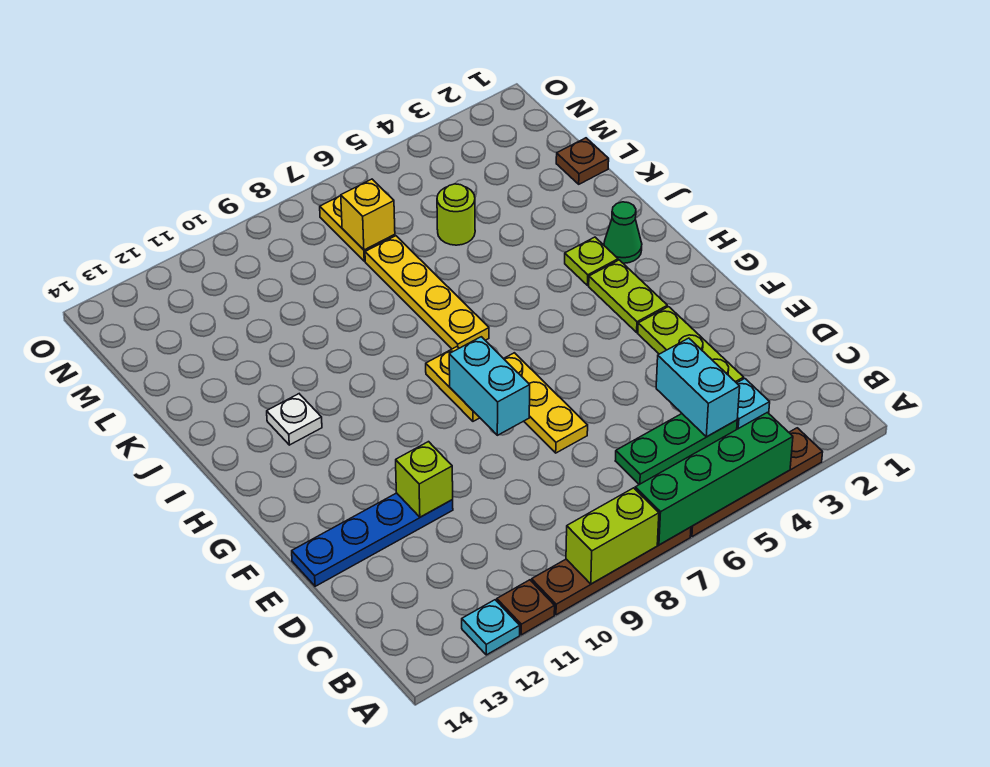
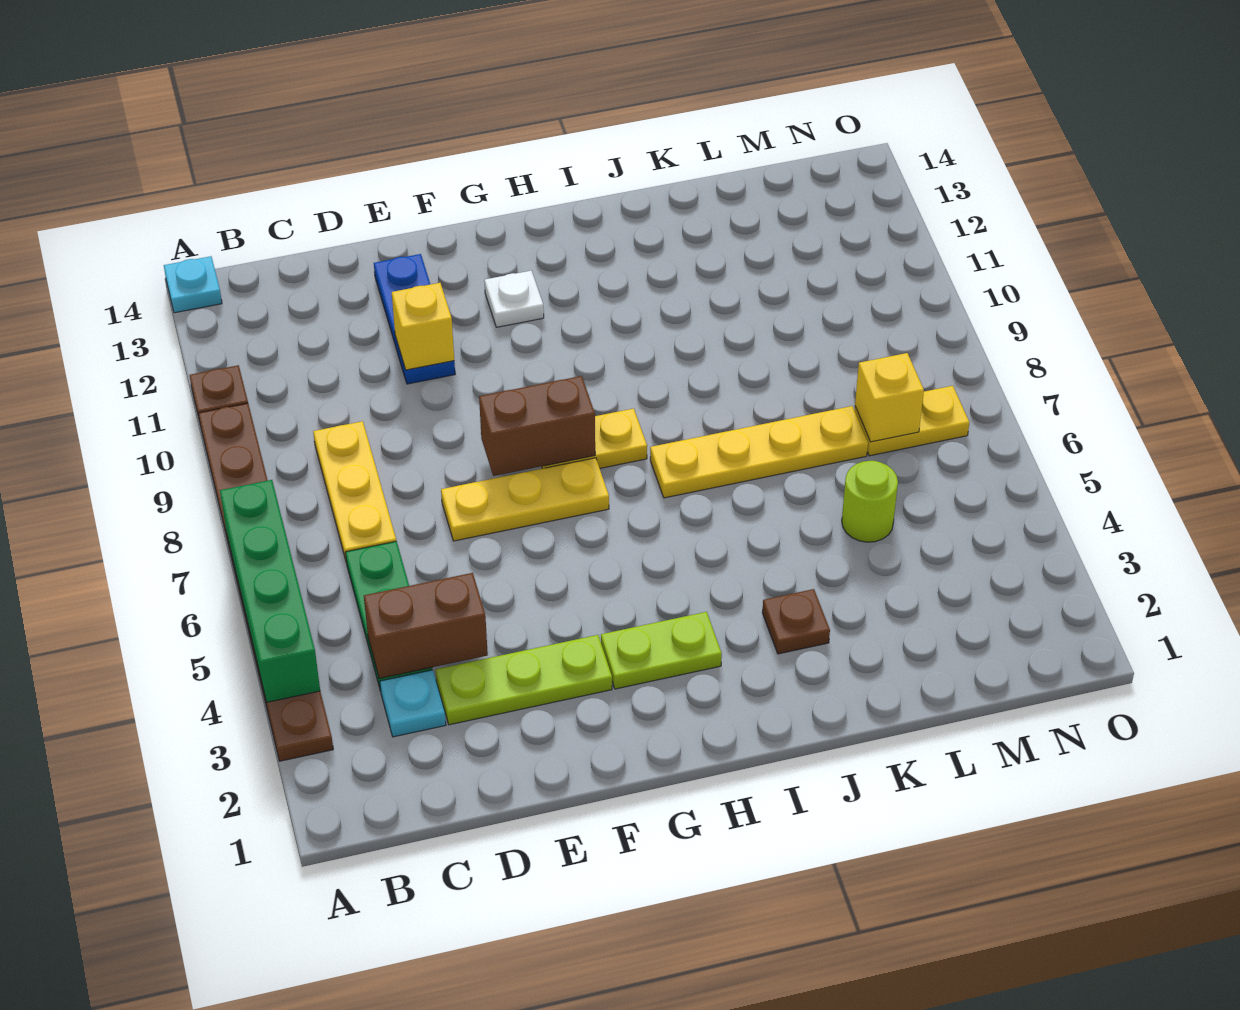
lime 1x2 brick [566,488,659,584] -> none
cyan 1x1 plate [462,600,520,655] -> cyan 1x1 plate moved to [164,256,222,313]
cyan 1x2 brick [656,338,740,437] -> brown 1x2 brick [364,573,488,679]
none -> yellow 1x3 plate [313,421,396,563]
blue 1x4 plate [292,493,453,586] -> blue 1x3 plate [374,254,455,384]
lime 1x1 brick [396,442,453,517] -> yellow 1x1 brick [392,283,454,370]
cyan 1x2 brick [449,337,530,435] -> brown 1x2 brick [479,376,595,476]
green 1x1 cone [604,202,642,263] -> none
lime 1x1 plate [565,237,618,285] -> none
white 1x1 plate [267,394,322,445] -> white 1x1 plate moved to [484,271,544,327]
brown 1x1 plate [556,138,609,184] -> brown 1x1 plate moved to [762,589,830,654]

